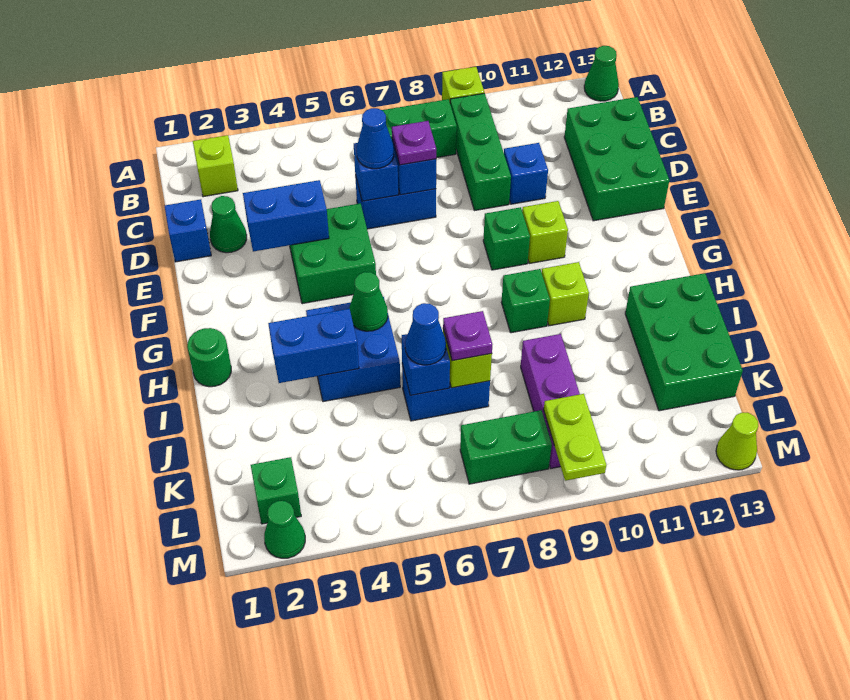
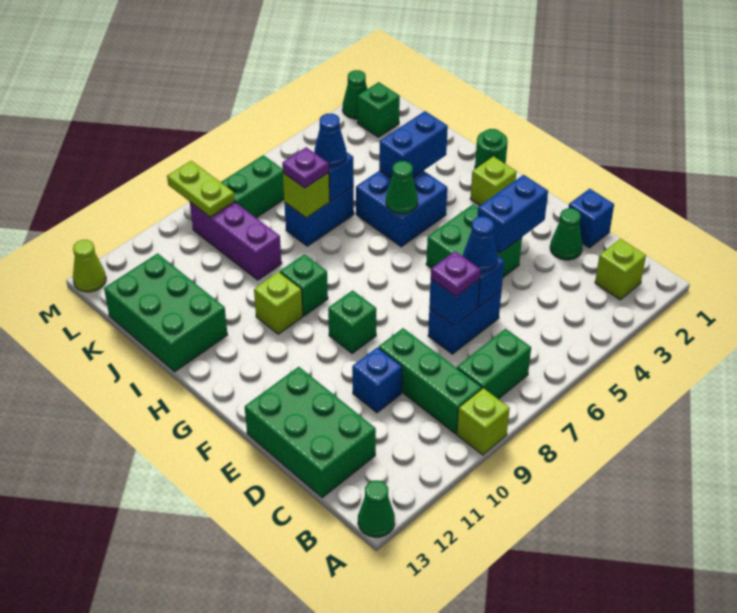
lime 1x1 brick [522,201,568,263] -> lime 1x1 brick moved to [470,156,517,206]

